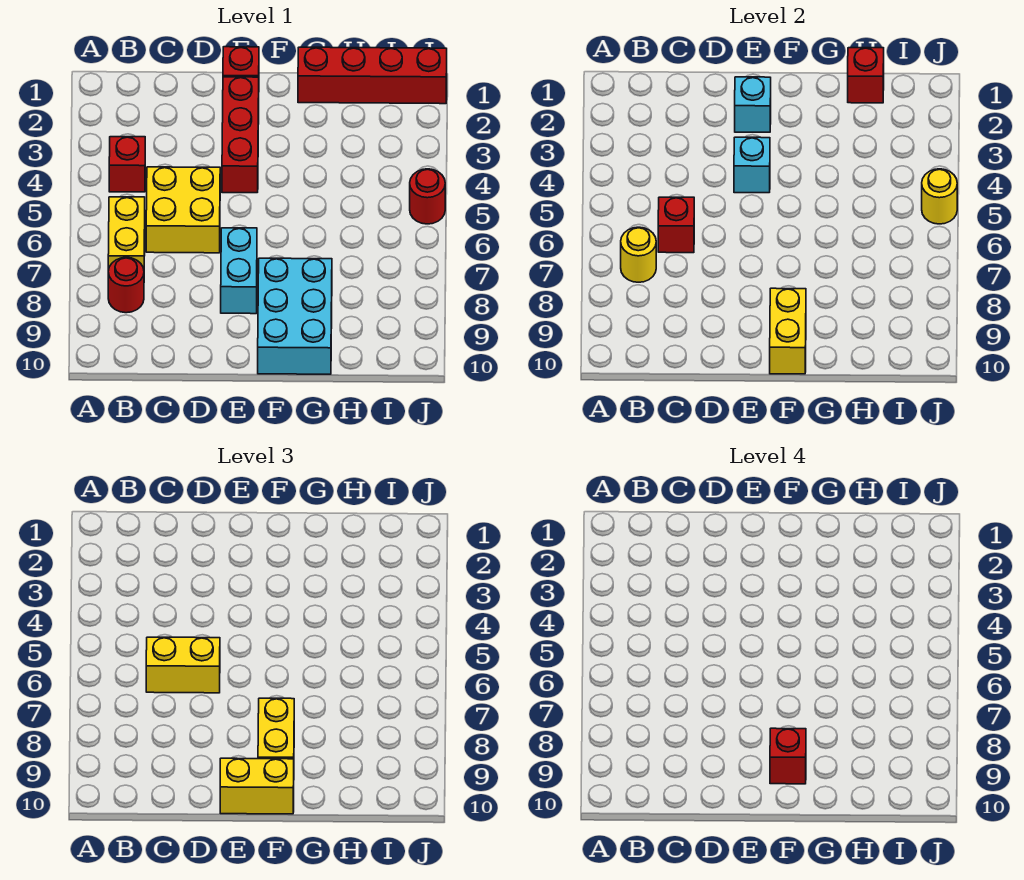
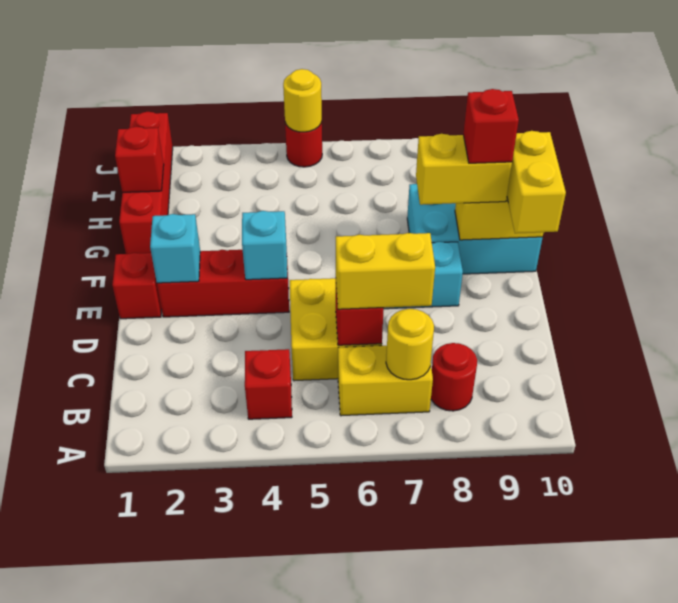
yellow 1x2 brick [146,637,220,693] -> yellow 1x2 brick turned to [336,233,435,309]

